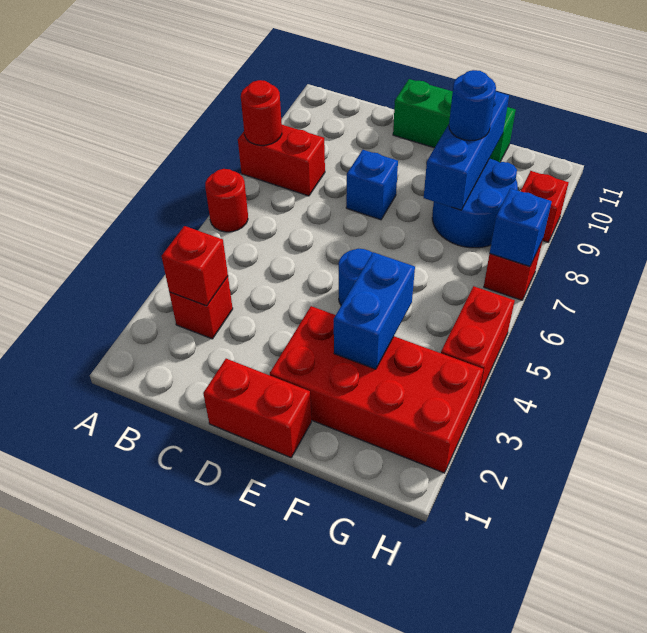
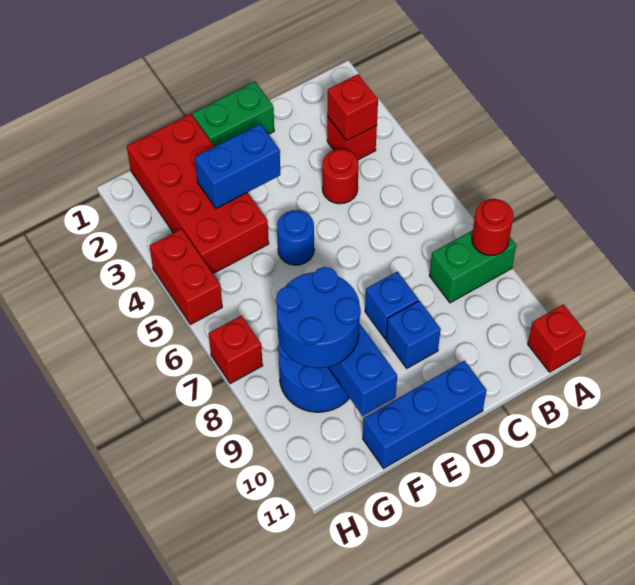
red 1x1 round brick [205,169,248,232] -> red 1x1 round brick moved to [322,149,359,204]
red 1x2 brick [238,125,325,196] -> green 1x2 brick [430,230,516,303]
red 1x2 brick [203,359,311,457] -> green 1x2 brick [192,82,274,147]
green 1x3 brick [393,79,516,162] -> blue 1x3 brick [363,361,486,468]
red 2x4 brick [270,306,483,473] -> red 2x4 brick turned to [127,114,269,273]
blue 1x2 brick [334,252,415,369] -> blue 1x2 brick turned to [195,124,280,208]
blue 1x1 round brick [449,70,496,141] -> blue 2x2 round brick [276,267,361,368]
blue 1x1 brick [490,188,552,266] -> blue 1x1 brick moved to [386,301,441,368]
red 1x1 brick [521,171,569,242] -> red 1x1 brick moved to [528,304,586,372]

